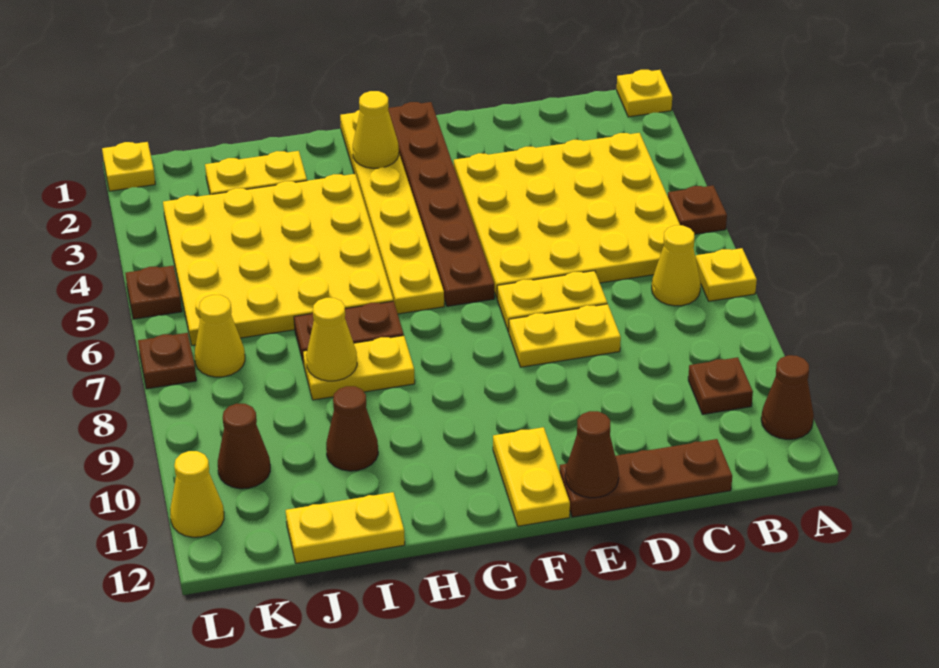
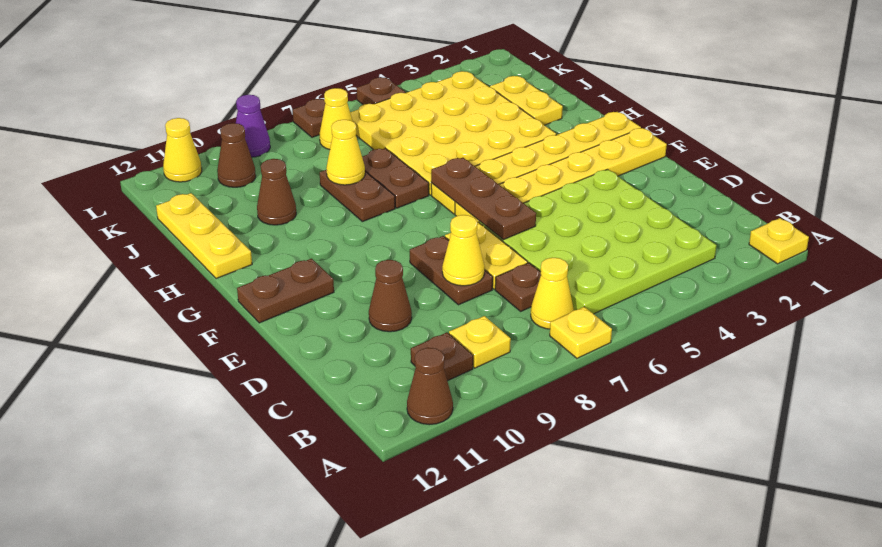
brown 1x1 plate [668,186,727,234] -> brown 1x1 plate moved to [495,263,541,311]
yellow 4x4 plate [454,133,680,298] -> lime 4x4 plate [479,169,717,314]
brown 1x3 plate [559,439,732,517] -> brown 1x3 plate moved to [431,158,536,240]
yellow 1x2 plate [509,304,621,367] -> brown 1x2 plate [410,236,493,305]
brown 1x1 cone [565,411,619,498] -> brown 1x1 cone moved to [369,260,412,332]
brown 1x6 plate [388,102,494,306] -> yellow 1x6 plate [455,128,667,222]
yellow 1x2 plate [493,427,570,526] -> brown 1x2 plate [237,259,334,323]
yellow 1x1 cone [353,91,399,168] -> yellow 1x1 cone moved to [442,215,485,286]
yellow 1x2 plate [303,336,415,400] -> brown 1x2 plate [320,170,395,222]
yellow 1x2 plate [286,492,405,563] -> yellow 1x3 plate [156,193,252,279]
yellow 1x1 plate [102,142,155,191] -> yellow 1x1 plate moved to [449,316,511,368]
none -> purple 1x1 cone [236,95,270,157]

